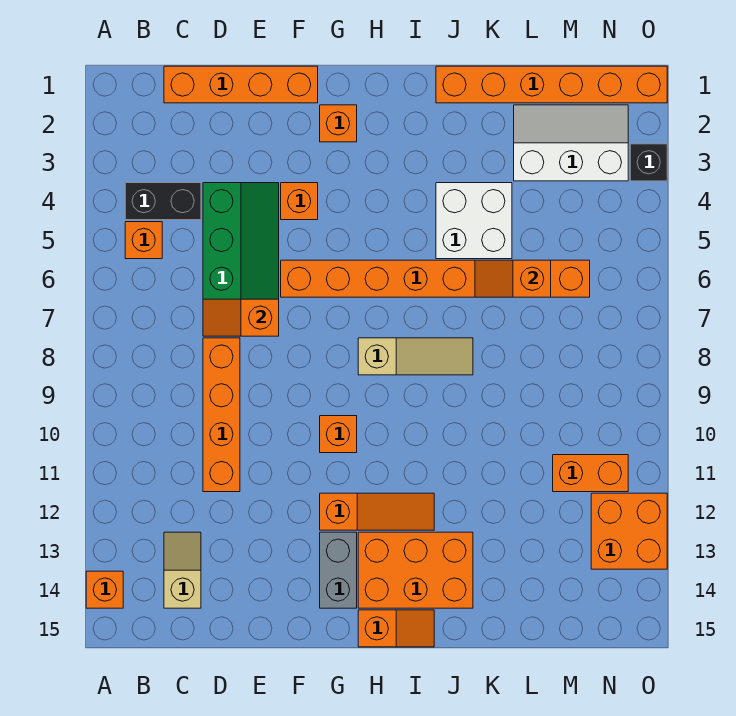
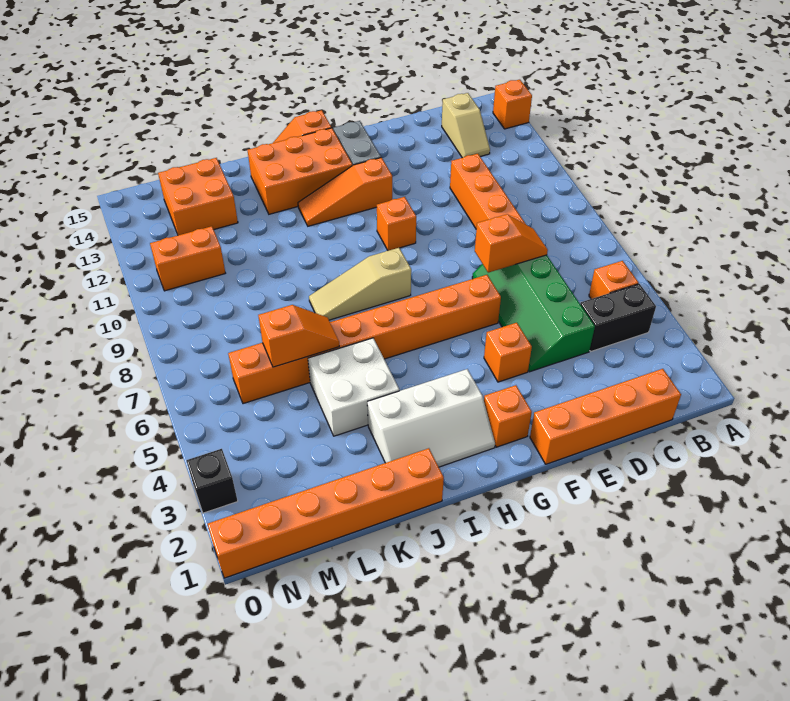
white 2x3 slope [514,105,628,181] -> white 2x3 slope moved to [367,369,495,467]
orange 2x2 brick [591,493,667,569] -> orange 2x2 brick moved to [158,158,238,235]

